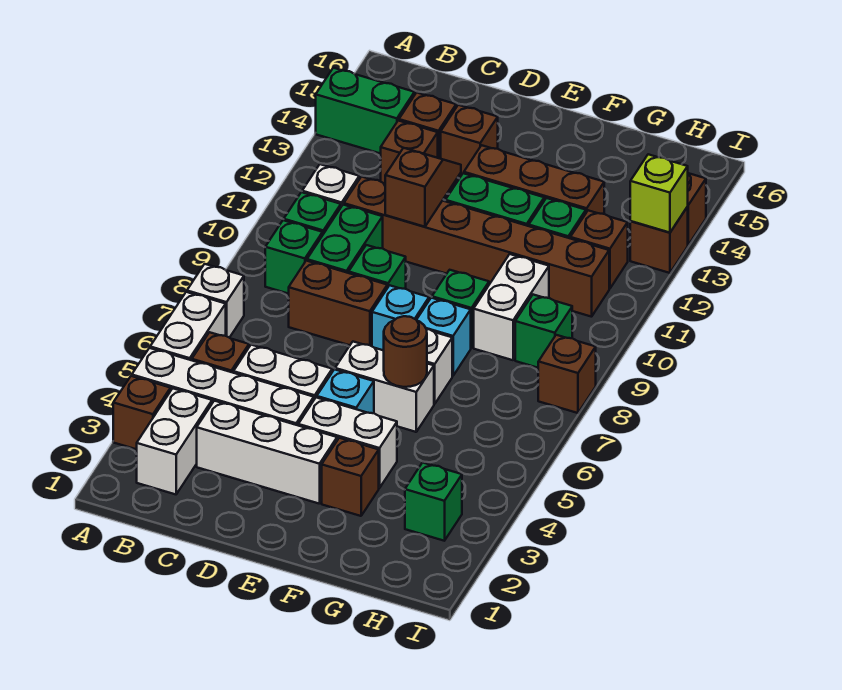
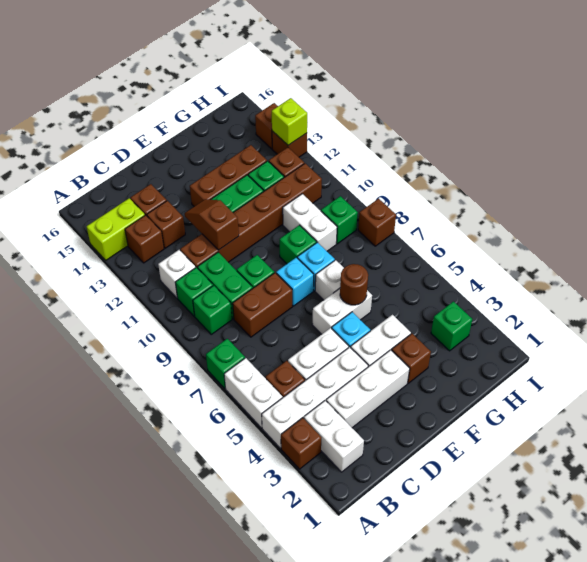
white 1x1 brick [187,264,244,338] -> green 1x1 brick [206,339,245,388]
green 1x2 brick [316,68,414,154] -> lime 1x2 brick [87,198,145,260]
brown 1x1 brick [441,105,498,177] -> brown 1x1 brick moved to [125,215,164,263]

